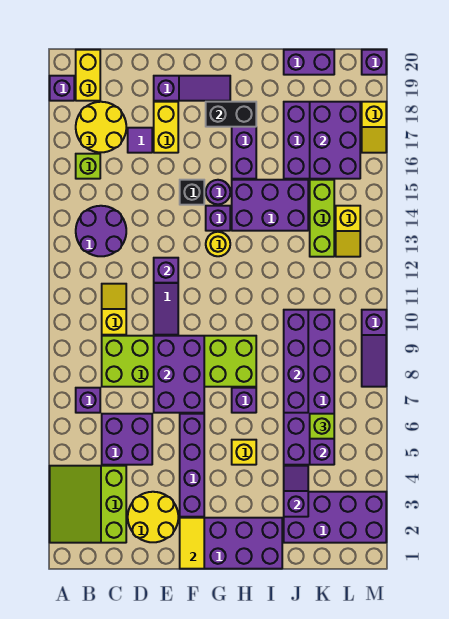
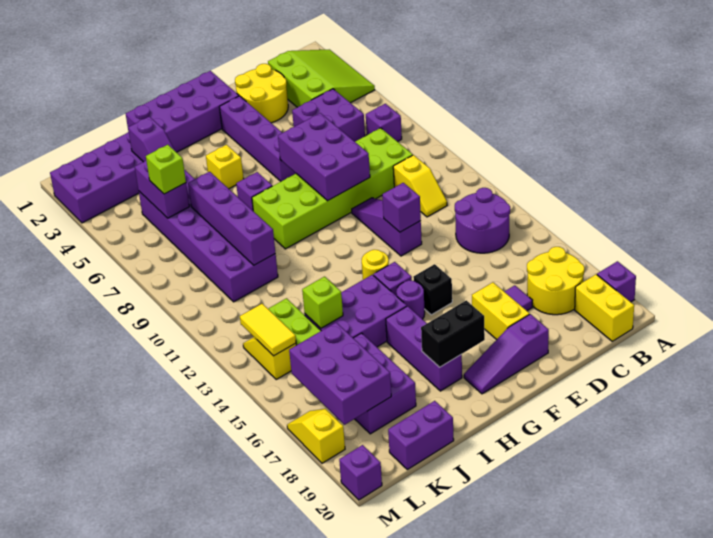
lime 1x1 brick [76,154,100,179] -> lime 1x1 brick moved to [302,277,343,328]
yellow 1x2 tile [180,518,204,569] -> yellow 1x2 tile moved to [240,304,296,356]
purple 1x3 slope [362,310,386,387] -> none

